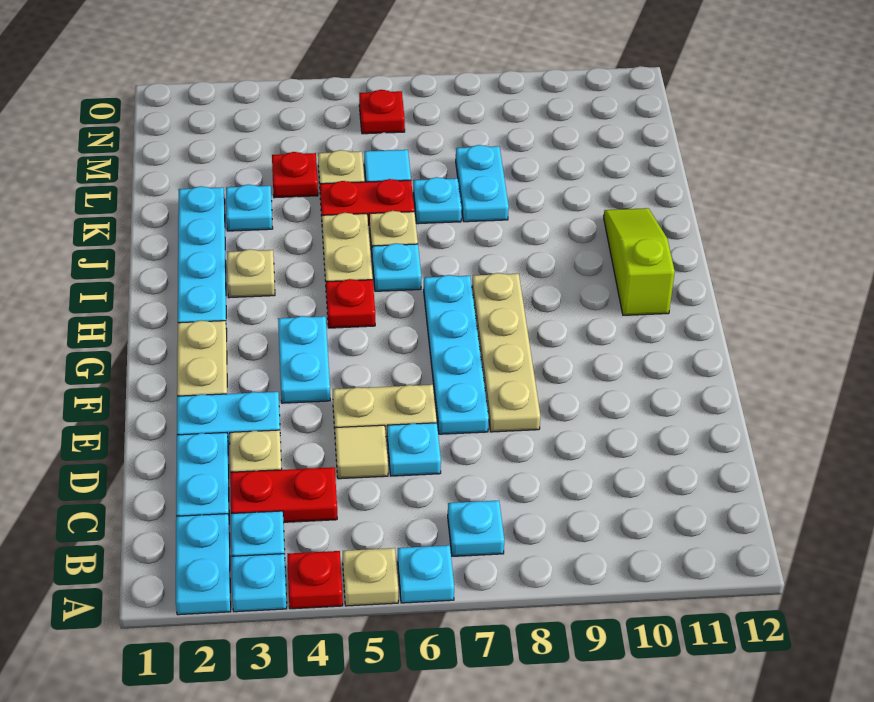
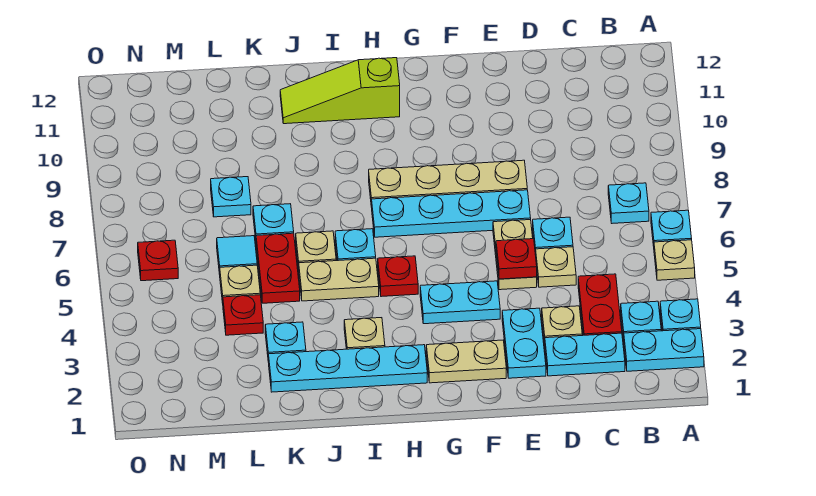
red 1x1 plate [287,551,343,609] -> red 1x1 plate moved to [496,239,537,279]
tan 1x1 tile [335,425,388,479] -> tan 1x1 plate [536,247,576,287]
cyan 1x2 plate [456,145,509,222] -> cyan 1x1 plate [211,177,251,217]

